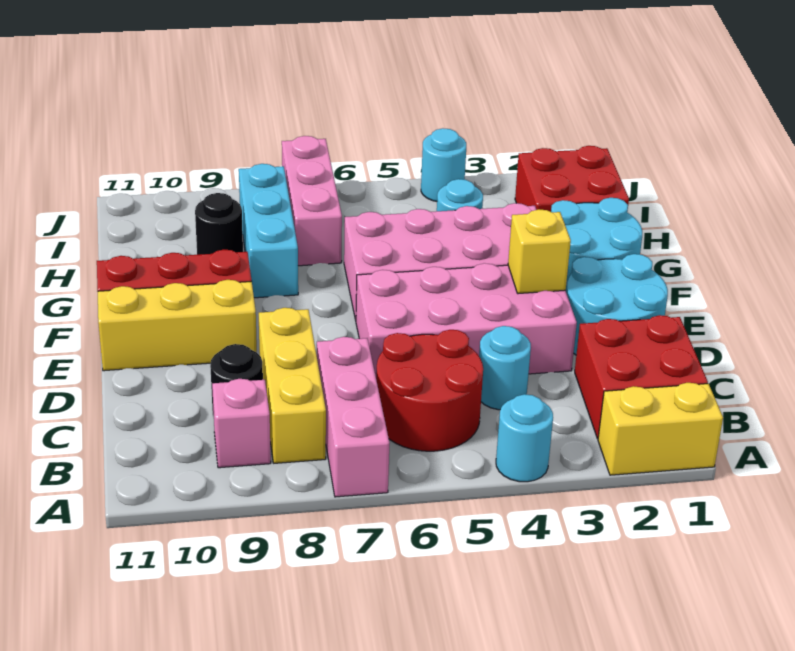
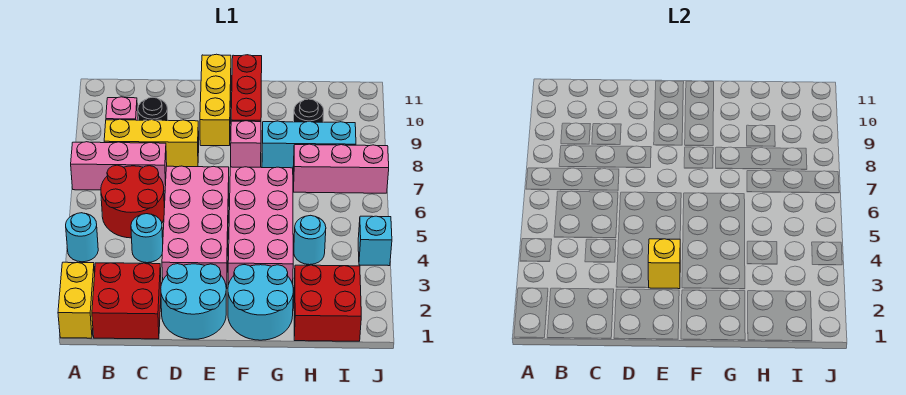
none -> pink 1x1 brick [231,121,261,167]
cyan 1x1 round brick [421,128,466,201] -> cyan 1x1 brick [358,216,392,266]

